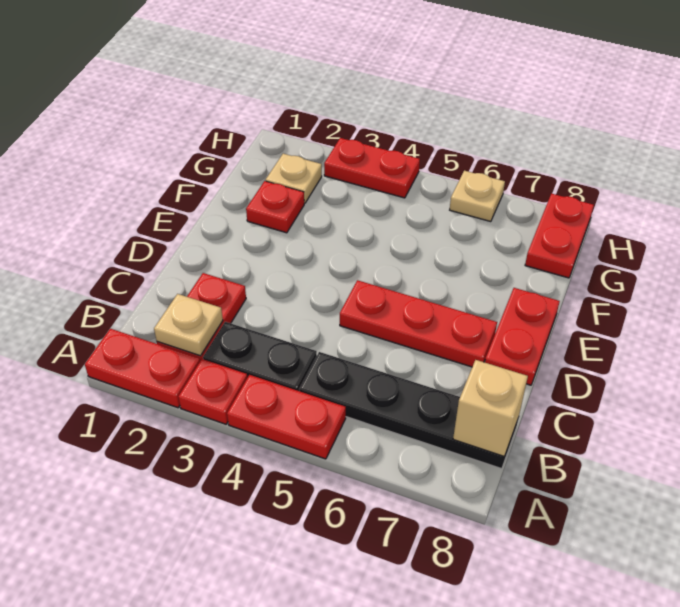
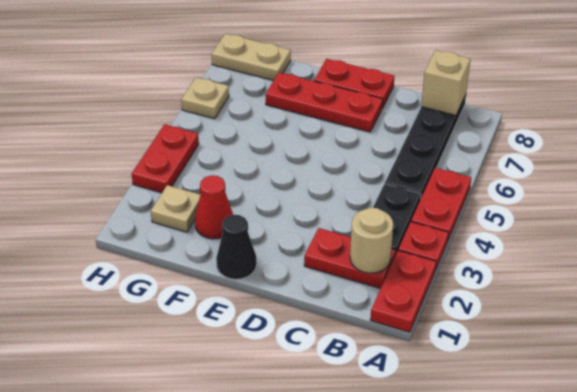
tan 1x1 plate [154,294,223,356] -> tan 1x1 round brick [350,208,393,273]
red 1x3 plate [340,280,497,367] -> red 1x3 plate turned to [266,72,383,132]
none -> black 1x1 cone [216,215,257,279]
red 1x1 plate [246,181,304,233] -> red 1x1 cone [195,175,233,239]
red 1x2 plate [525,194,594,278] -> tan 1x2 plate [212,33,291,80]

